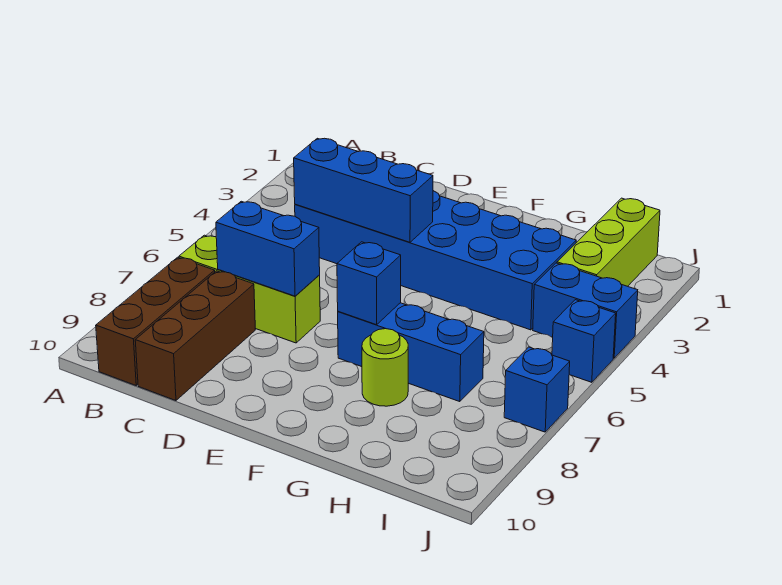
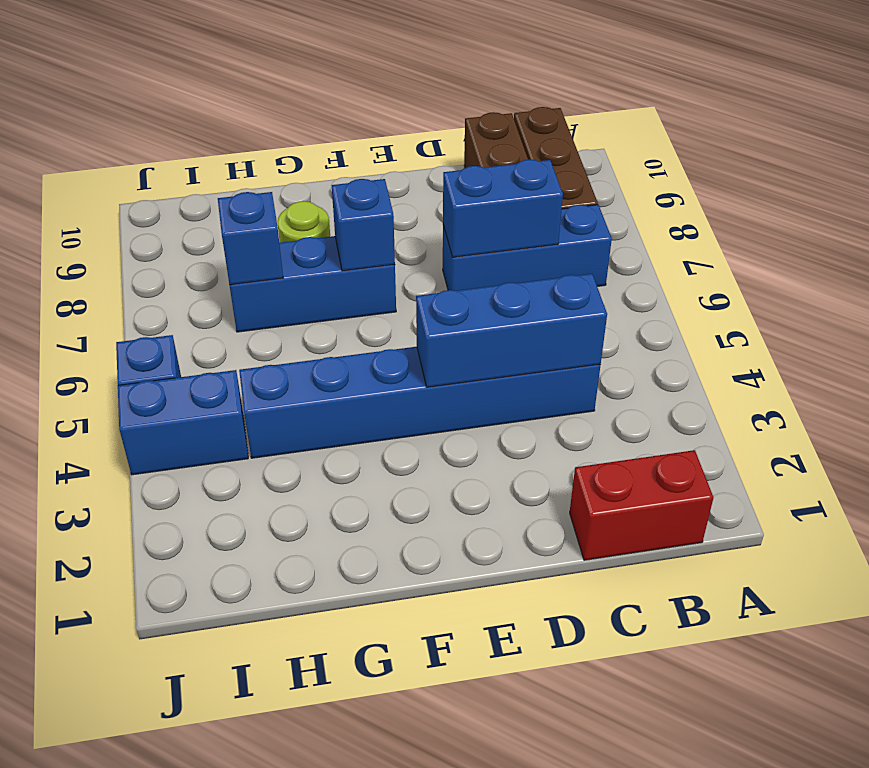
none -> red 1x2 brick [570,450,713,560]
lime 1x3 brick [179,235,320,343] -> blue 1x3 brick [443,205,612,291]
blue 2x6 brick [295,191,576,330] -> blue 1x6 brick [239,347,600,458]
lime 1x3 brick [557,198,660,286] -> none
blue 1x1 brick [504,347,570,432] -> blue 1x1 brick moved to [218,192,283,285]

